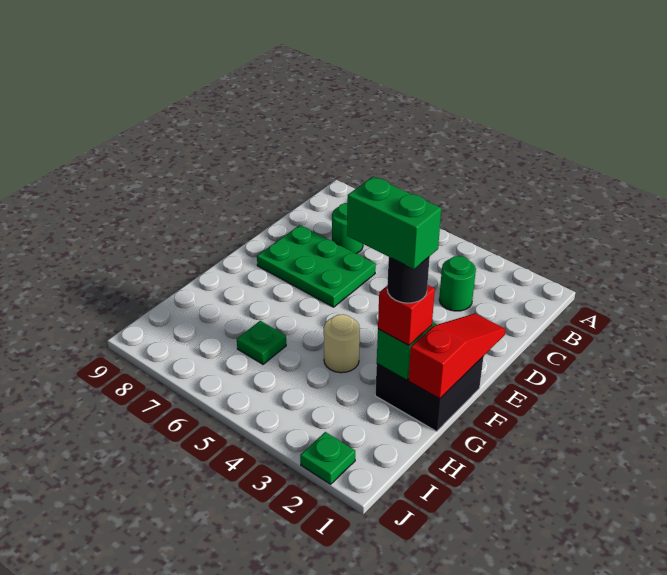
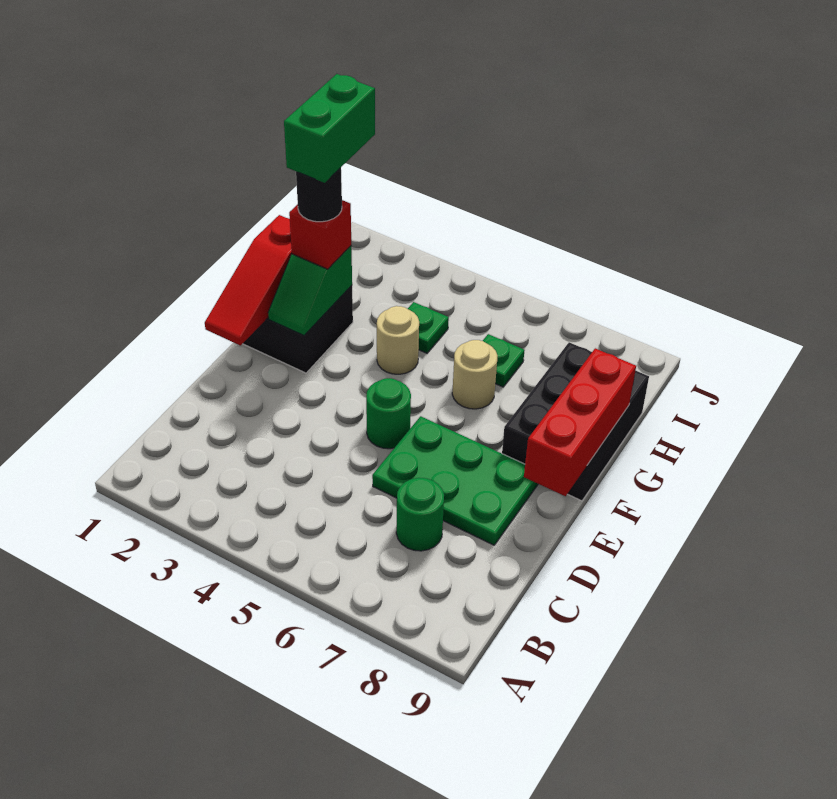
green 1x1 round brick [439,256,476,311] -> green 1x1 round brick moved to [366,378,411,449]
none -> red 1x3 brick [524,348,636,496]
none -> black 2x3 brick [502,342,649,501]
green 1x2 brick [347,177,441,269] -> green 1x2 brick turned to [284,74,375,183]
none -> tan 1x1 round brick [452,340,498,409]
green 1x1 plate [300,432,355,484] -> green 1x1 plate moved to [408,302,449,353]

